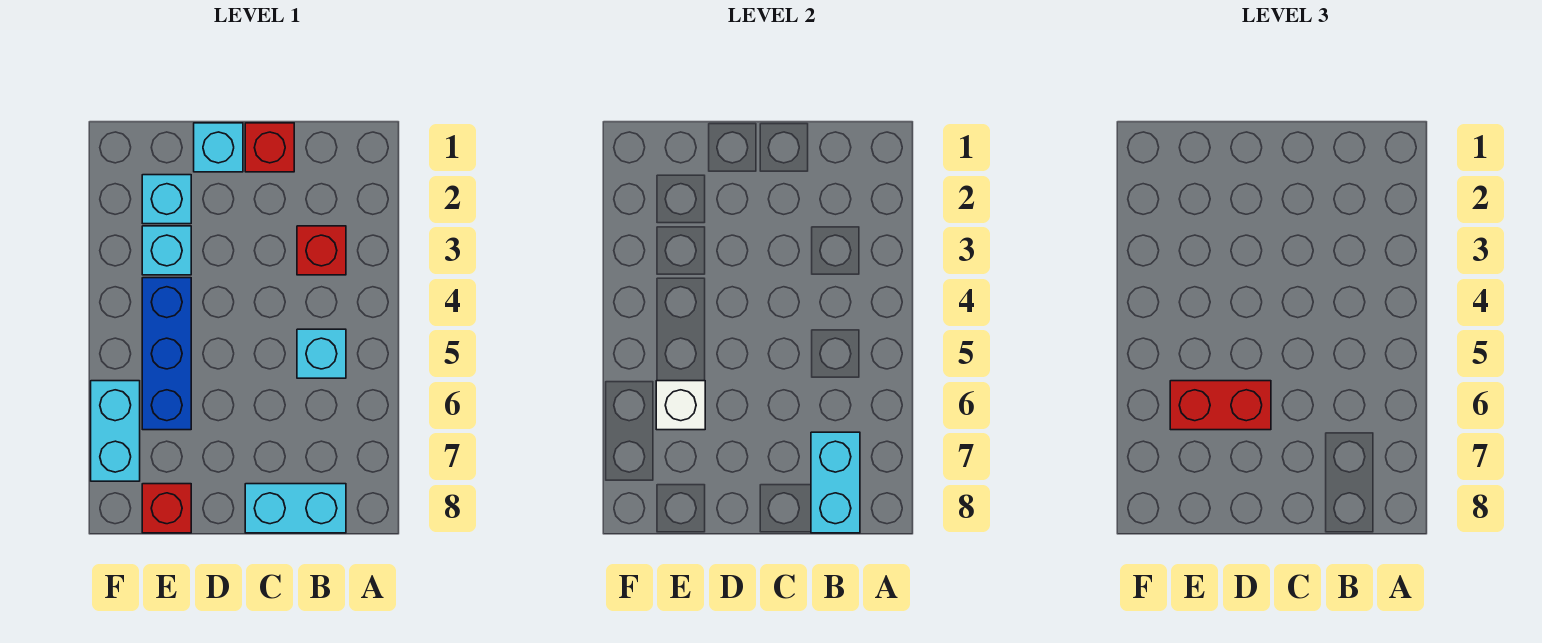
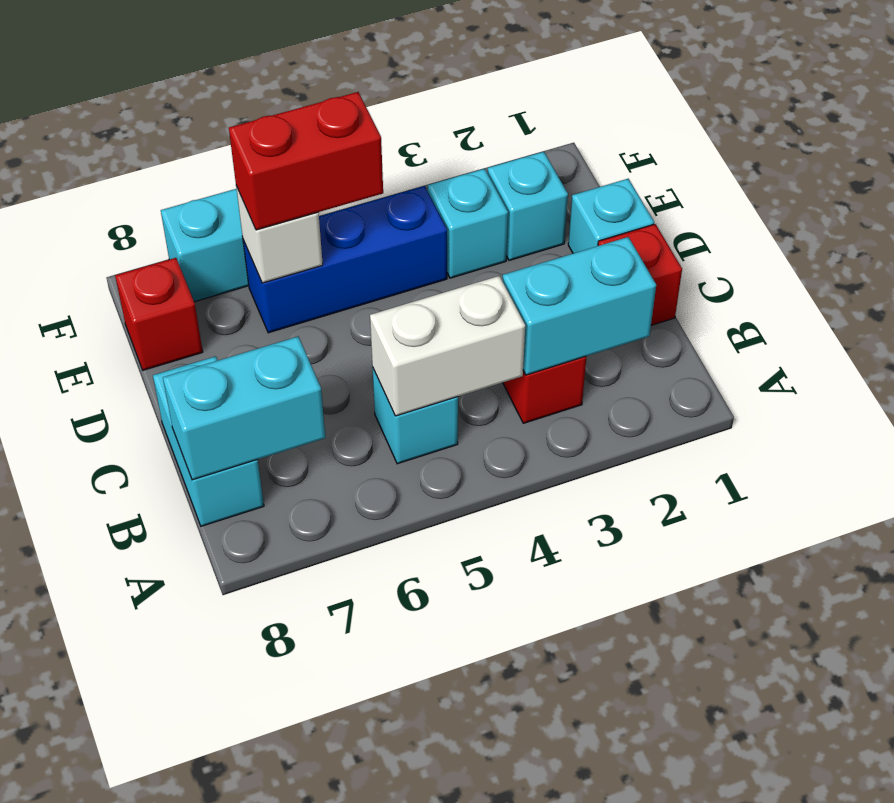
none -> cyan 1x2 brick [503,237,656,375]
none -> white 1x2 brick [370,276,525,416]
red 1x2 brick [1170,381,1271,430] -> red 1x2 brick turned to [229,92,383,230]

